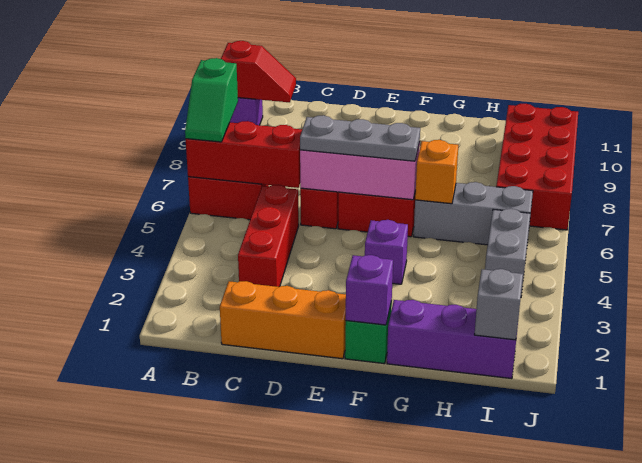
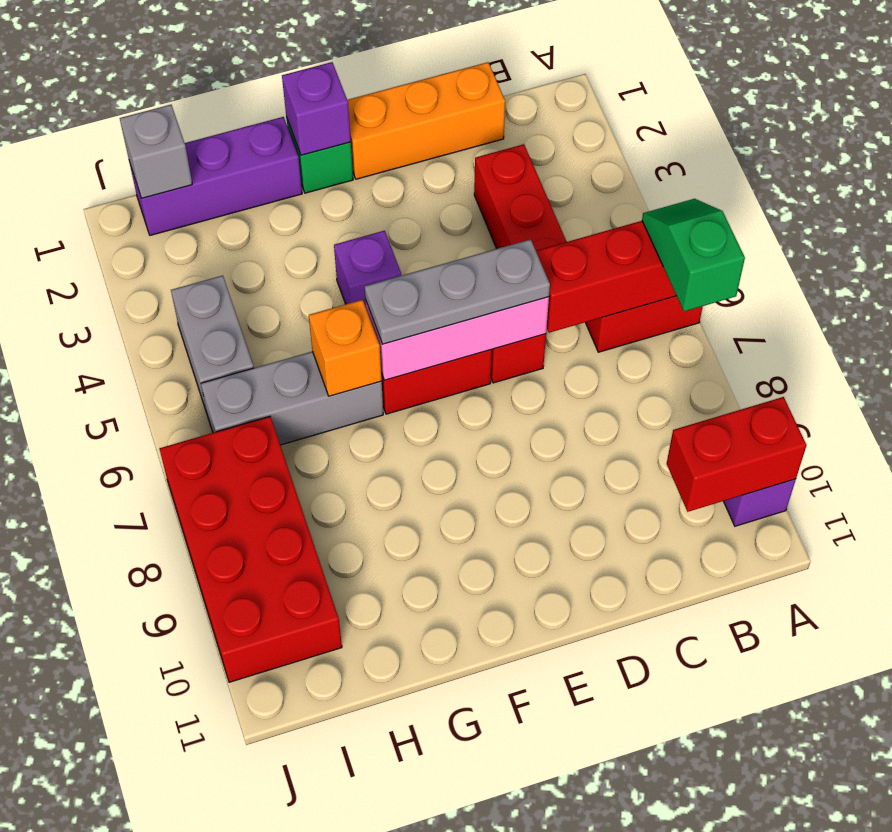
red 1x2 slope [221,41,296,102] -> red 1x2 brick [667,397,807,512]

